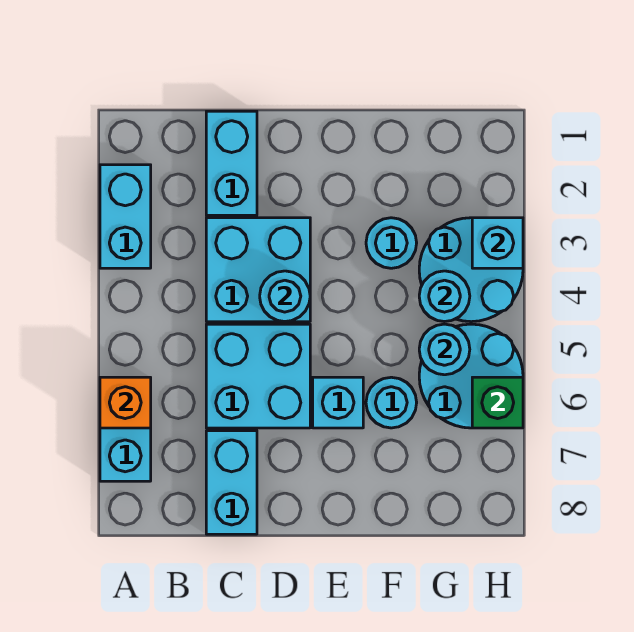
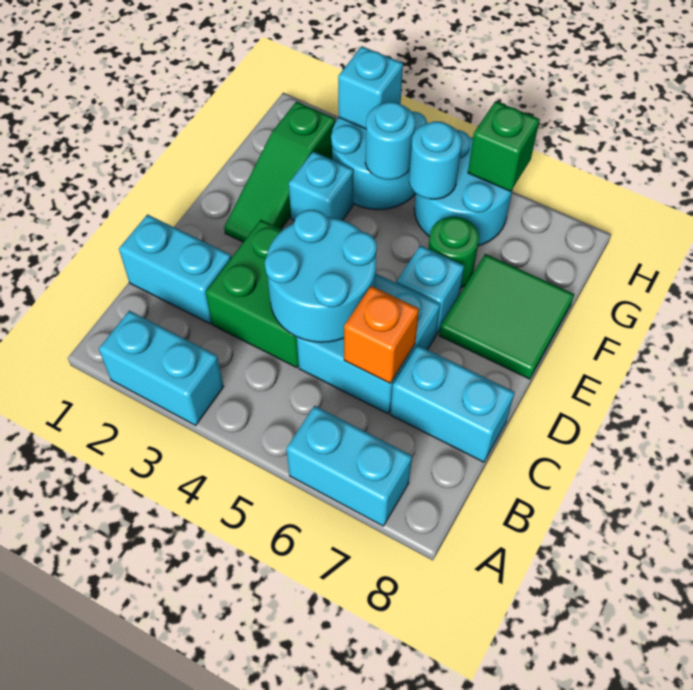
orange 1x1 brick [100,377,151,428] -> orange 1x1 brick moved to [344,286,419,383]
cyan 2x2 brick [206,218,310,322] -> green 2x2 brick [206,220,299,368]
cyan 1x1 round brick [260,271,310,322] -> cyan 2x2 round brick [265,210,377,342]
none -> green 1x3 slope [224,102,335,242]
none -> green 2x2 tile [439,254,574,379]
cyan 1x1 round brick [366,218,417,268] -> cyan 1x1 brick [289,152,353,221]
cyan 1x1 round brick [366,377,417,428] -> green 1x1 round brick [428,217,479,288]

